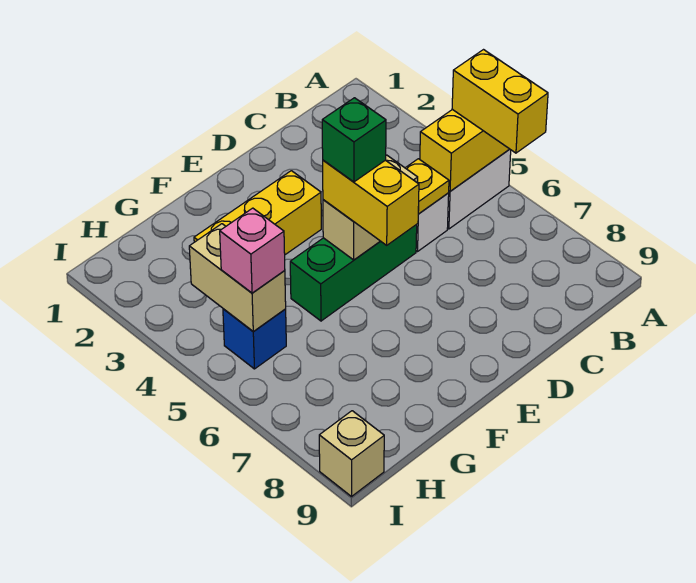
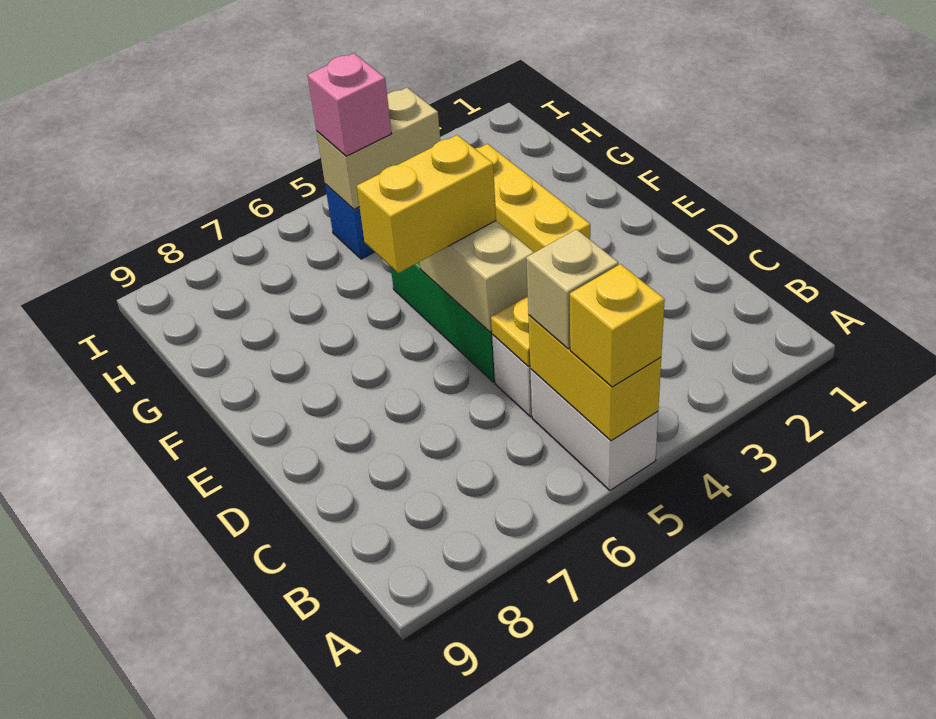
yellow 1x2 brick [452,50,548,153] -> yellow 1x1 brick [570,264,665,387]
green 1x1 brick [322,98,386,182] -> none
tan 1x1 brick [319,411,384,496] -> tan 1x1 brick moved to [526,229,618,349]

